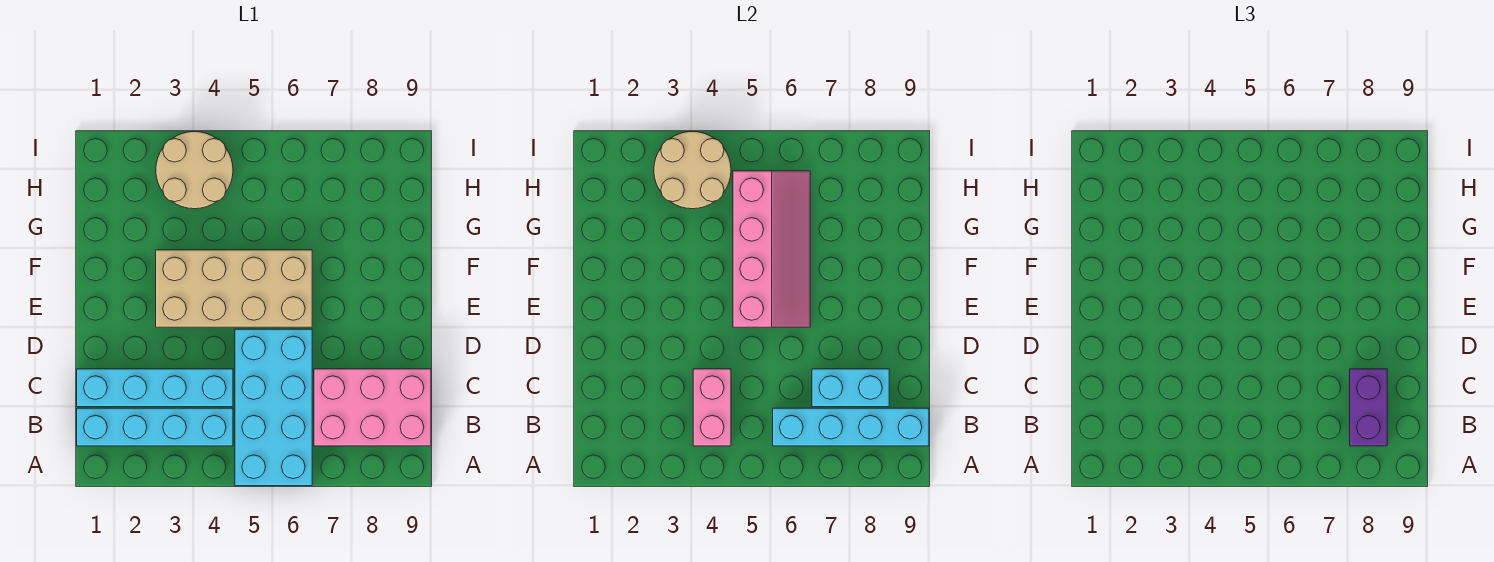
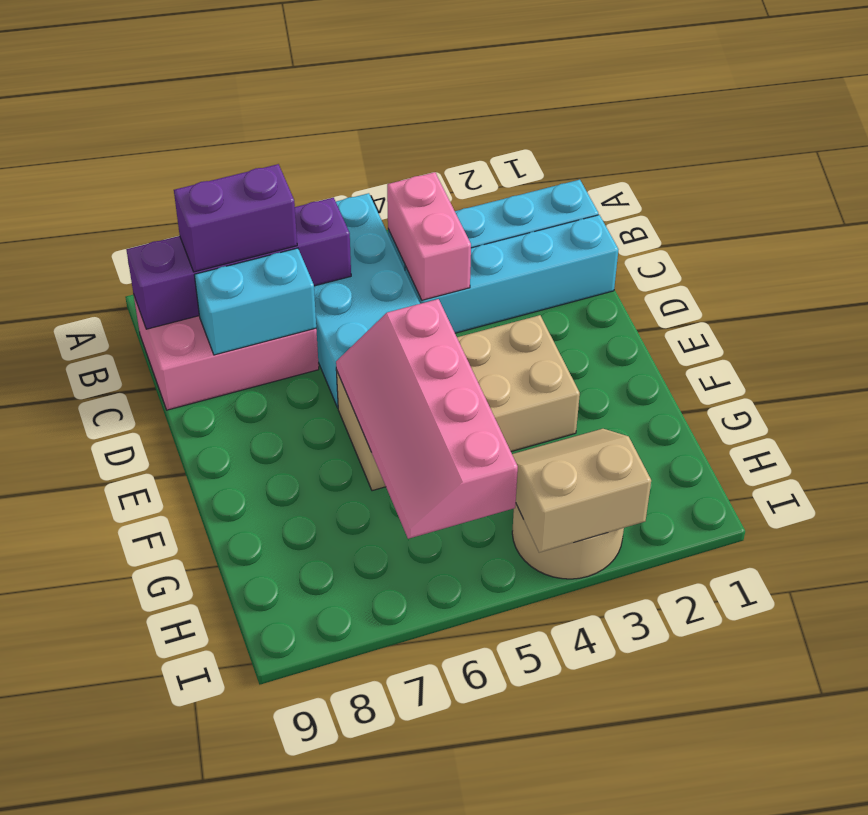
cyan 1x4 brick [773,408,929,446] -> purple 1x4 brick [126,198,351,329]
purple 1x2 brick [1350,369,1387,446] -> purple 1x2 brick turned to [174,164,297,272]
tan 2x2 round brick [654,131,731,209] -> tan 2x2 slope [512,429,651,553]

